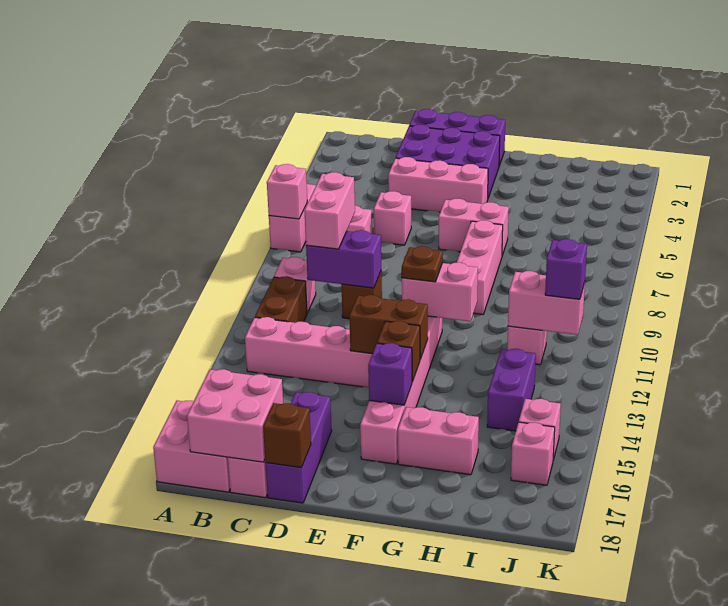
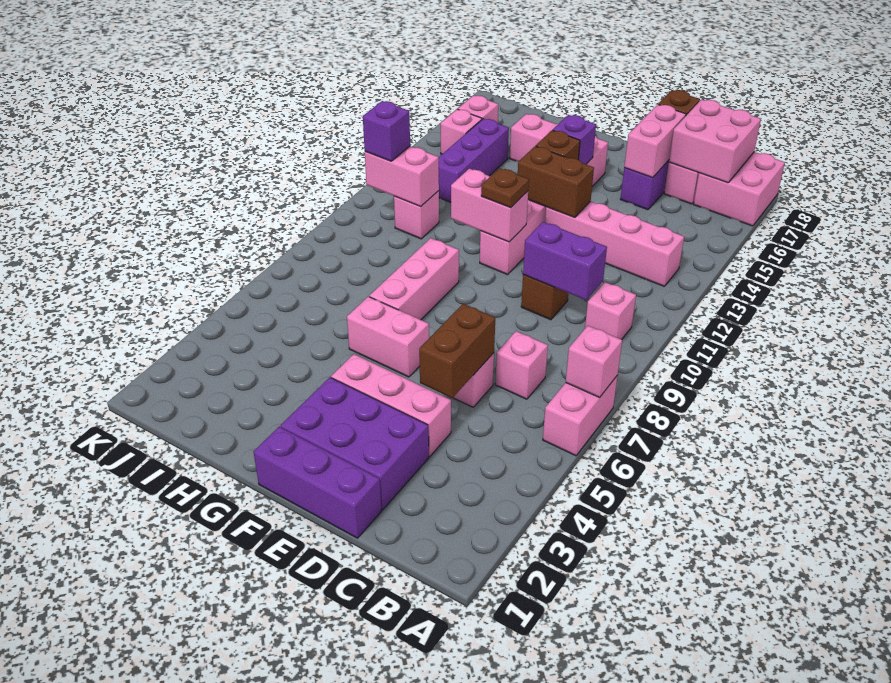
brown 1x2 brick [255,276,307,323] -> brown 1x2 brick moved to [419,304,495,398]
pink 1x2 brick [304,172,355,249] -> pink 1x2 brick moved to [624,105,686,178]
purple 1x2 brick [487,349,536,431] -> purple 1x3 brick [439,119,509,202]

